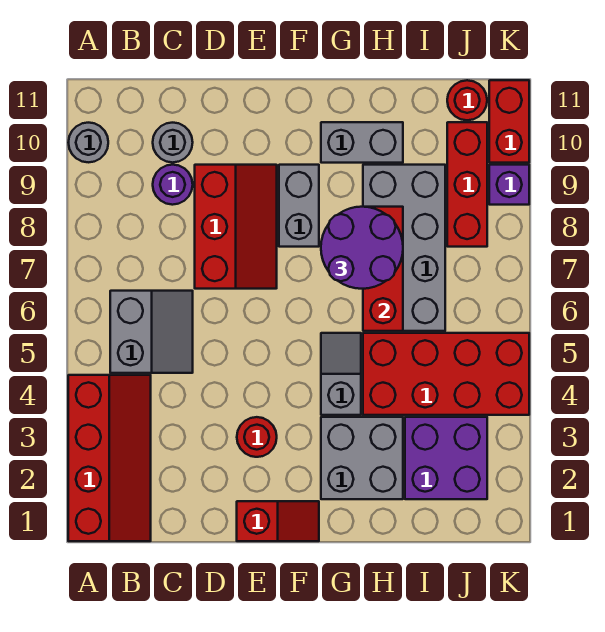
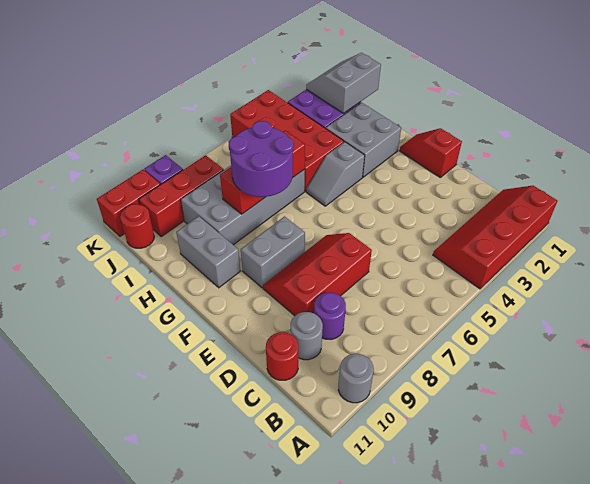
grey 2x2 slope [110,291,193,373] -> grey 2x2 slope moved to [306,53,381,113]
red 1x1 round brick [237,417,277,457] -> red 1x1 round brick moved to [266,332,298,380]

